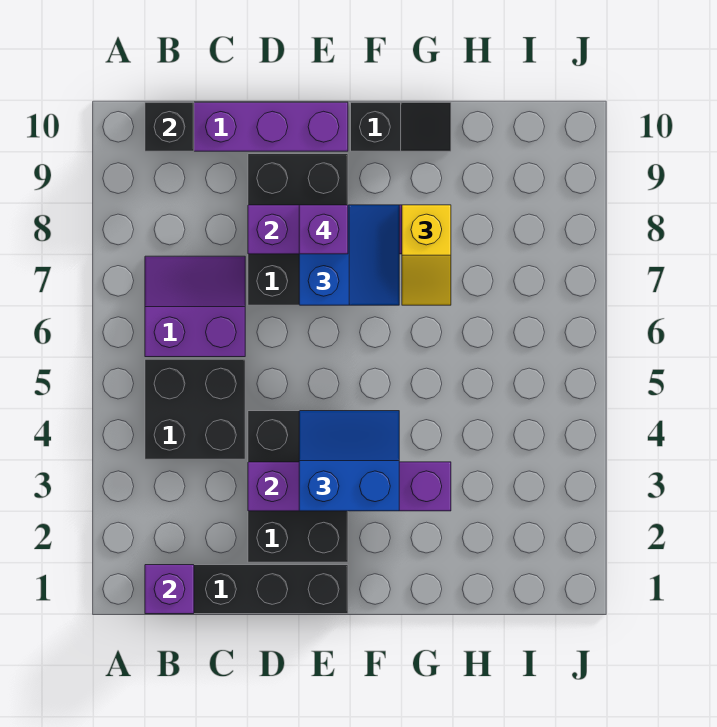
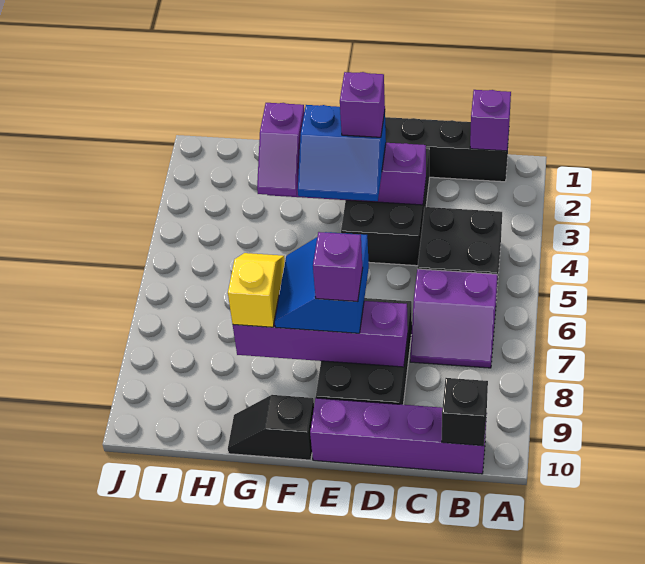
none -> purple 1x1 brick [340,72,385,137]
none -> purple 1x2 slope [257,103,304,196]

